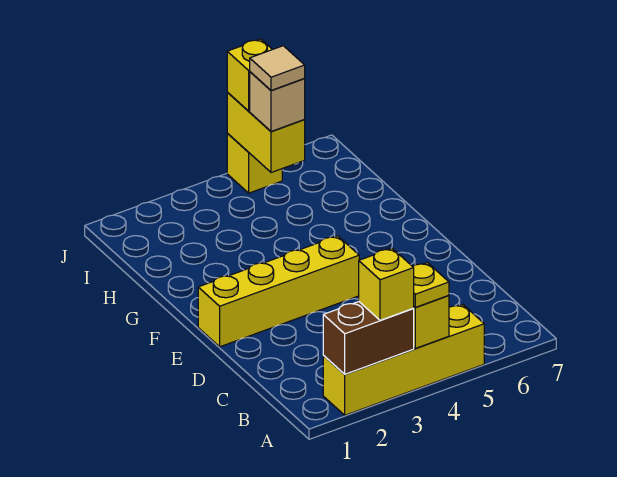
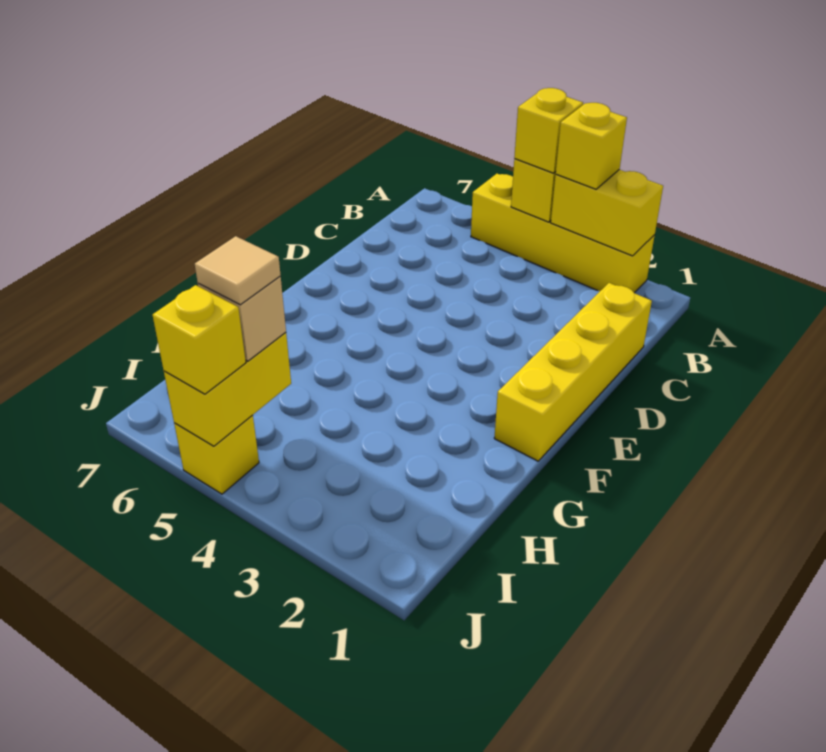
brown 1x2 brick [323,302,414,374] -> yellow 1x2 brick [551,170,663,256]
yellow 1x1 plate [413,263,449,308] -> yellow 1x1 brick [514,88,583,173]
yellow 1x4 brick [198,236,359,347] -> yellow 1x4 brick turned to [494,283,652,461]

